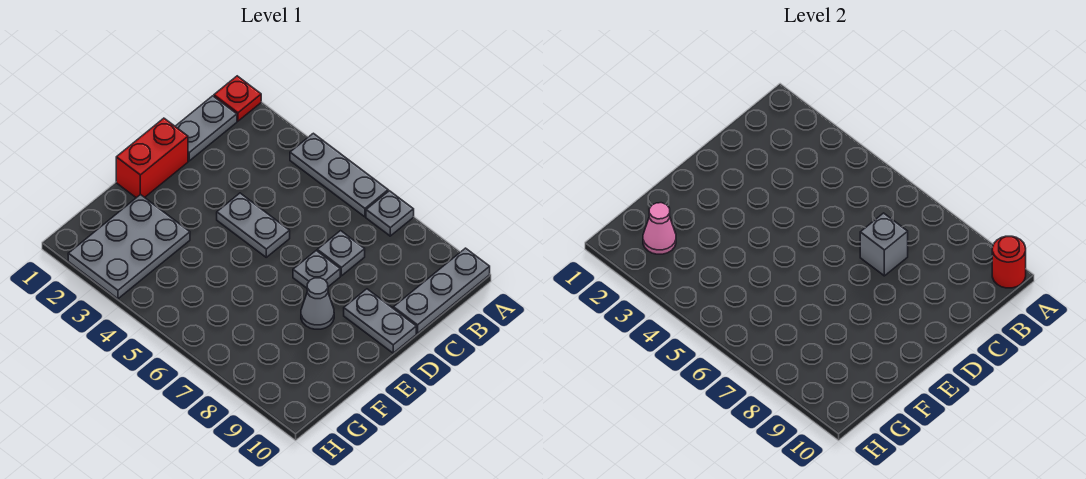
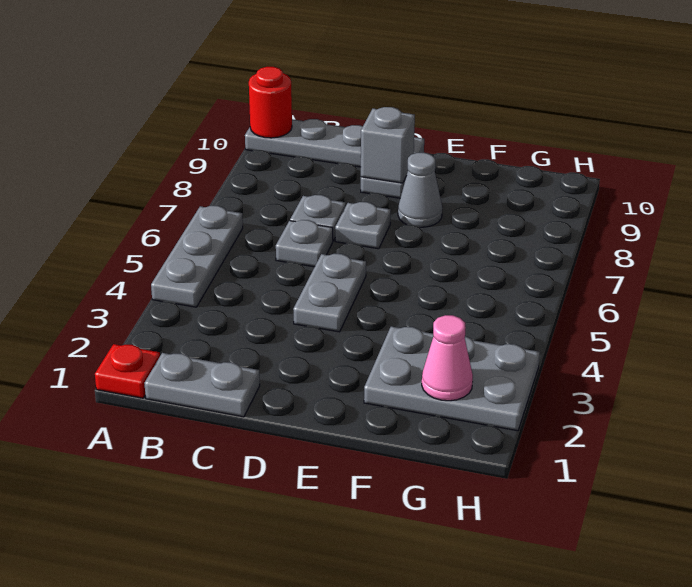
grey 1x1 plate [366,191,414,236] -> grey 1x1 plate moved to [276,220,333,267]
grey 1x1 brick [860,213,908,276] -> grey 1x1 brick moved to [361,107,415,183]
red 1x2 brick [116,118,188,198] -> none

